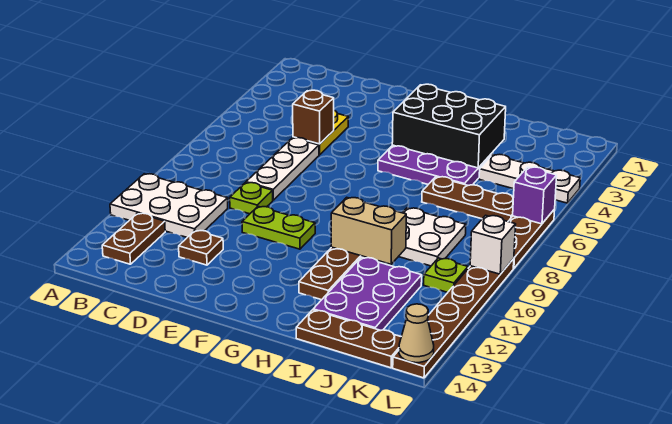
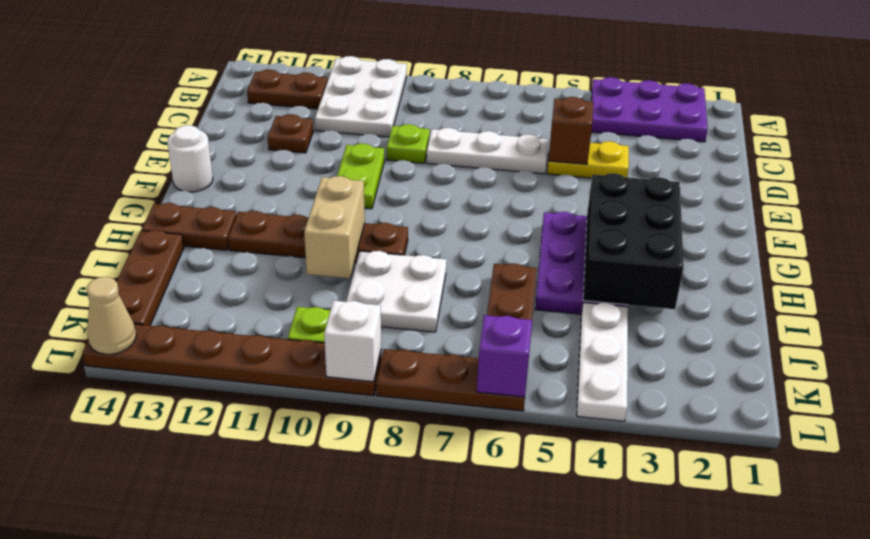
none -> white 1x1 round brick [167,125,213,192]
none -> brown 1x2 plate [142,203,237,250]
purple 2x3 plate [313,257,422,330] -> purple 2x3 plate moved to [591,77,708,142]

